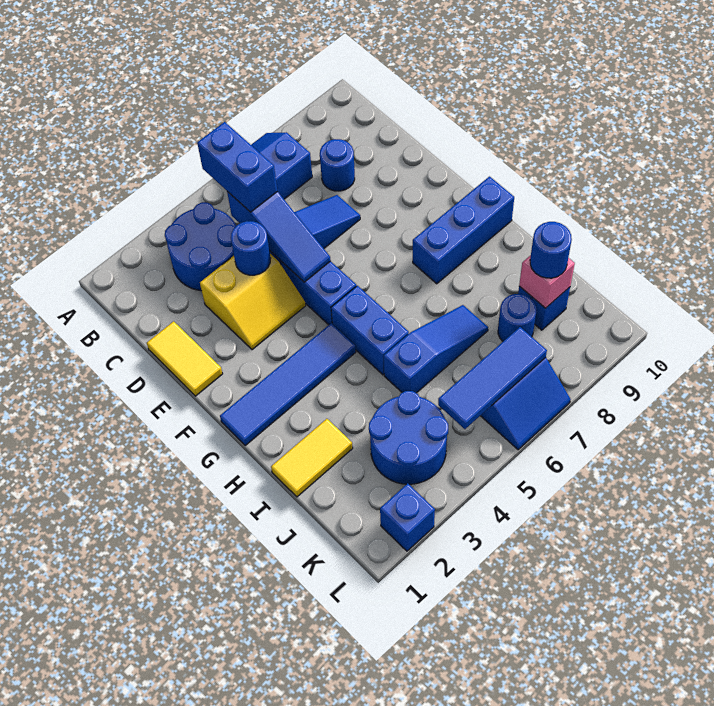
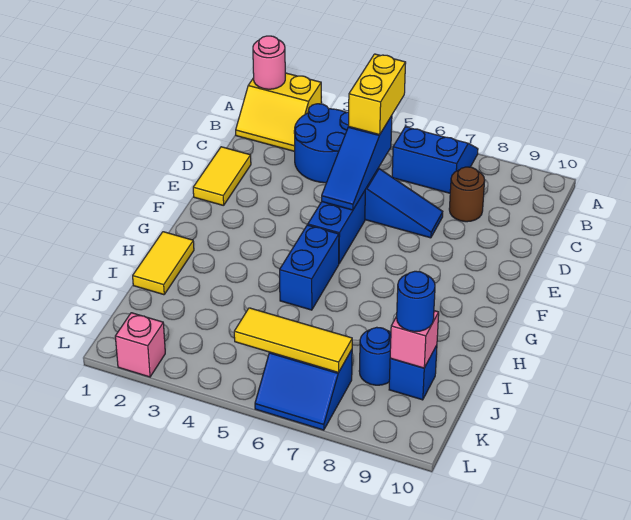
none -> pink 1x1 round brick [253,36,285,89]
blue 1x2 brick [197,122,277,212] -> yellow 1x2 brick [348,54,406,135]
blue 1x1 round brick [320,139,355,191] -> brown 1x1 round brick [449,167,485,222]
yellow 2x2 slope [200,254,306,350] -> yellow 2x2 slope moved to [236,73,321,151]
blue 1x1 round brick [231,221,271,275] -> none
blue 1x4 tile [220,323,356,446] -> none
blue 1x3 brick [413,177,514,284] -> none
yellow 1x2 tile [271,419,353,497] -> yellow 1x2 tile turned to [133,232,194,295]
blue 1x3 slope [384,305,488,393] -> none
blue 2x2 round brick [369,391,448,484] -> none
blue 1x3 tile [438,327,547,429] -> yellow 1x3 tile [234,308,352,372]
blue 1x1 brick [380,483,435,551] -> pink 1x1 brick [115,313,165,377]

